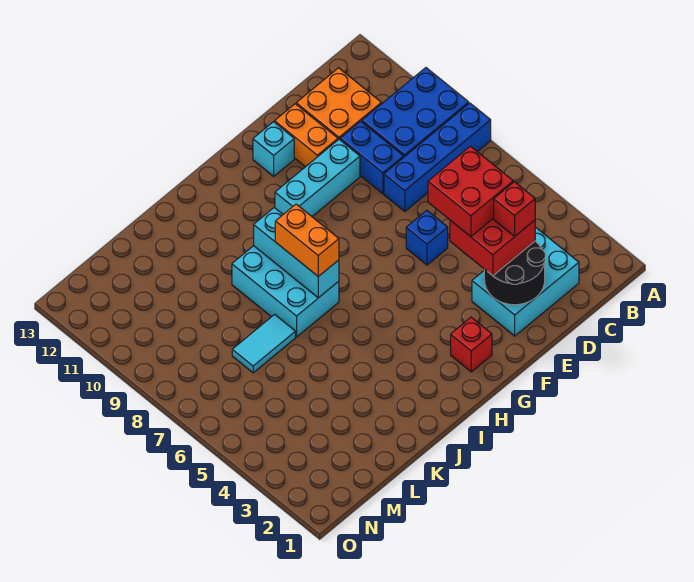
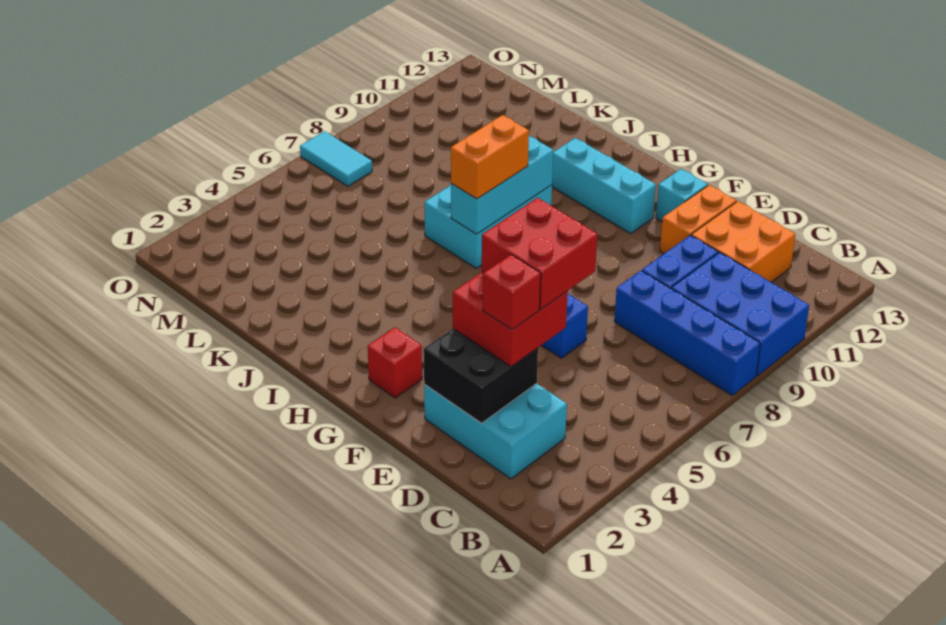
black 2x2 round brick [484,241,545,305] -> black 2x2 brick [424,329,538,423]
cyan 1x3 brick [275,139,360,216] -> cyan 1x3 brick moved to [552,138,656,233]
cyan 1x2 tile [232,314,296,373] -> cyan 1x2 tile moved to [300,131,372,186]

